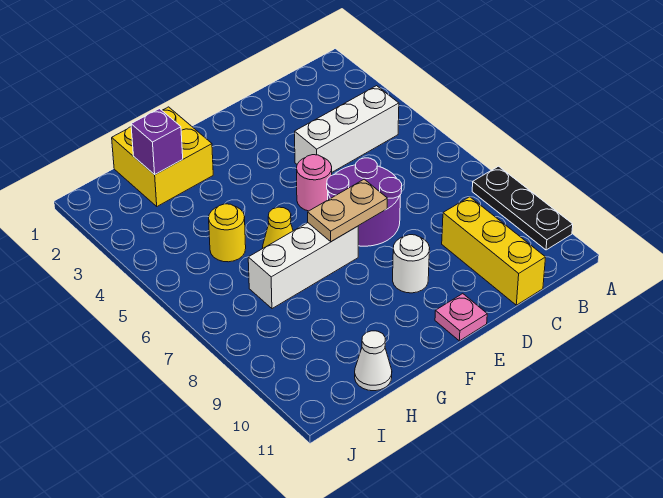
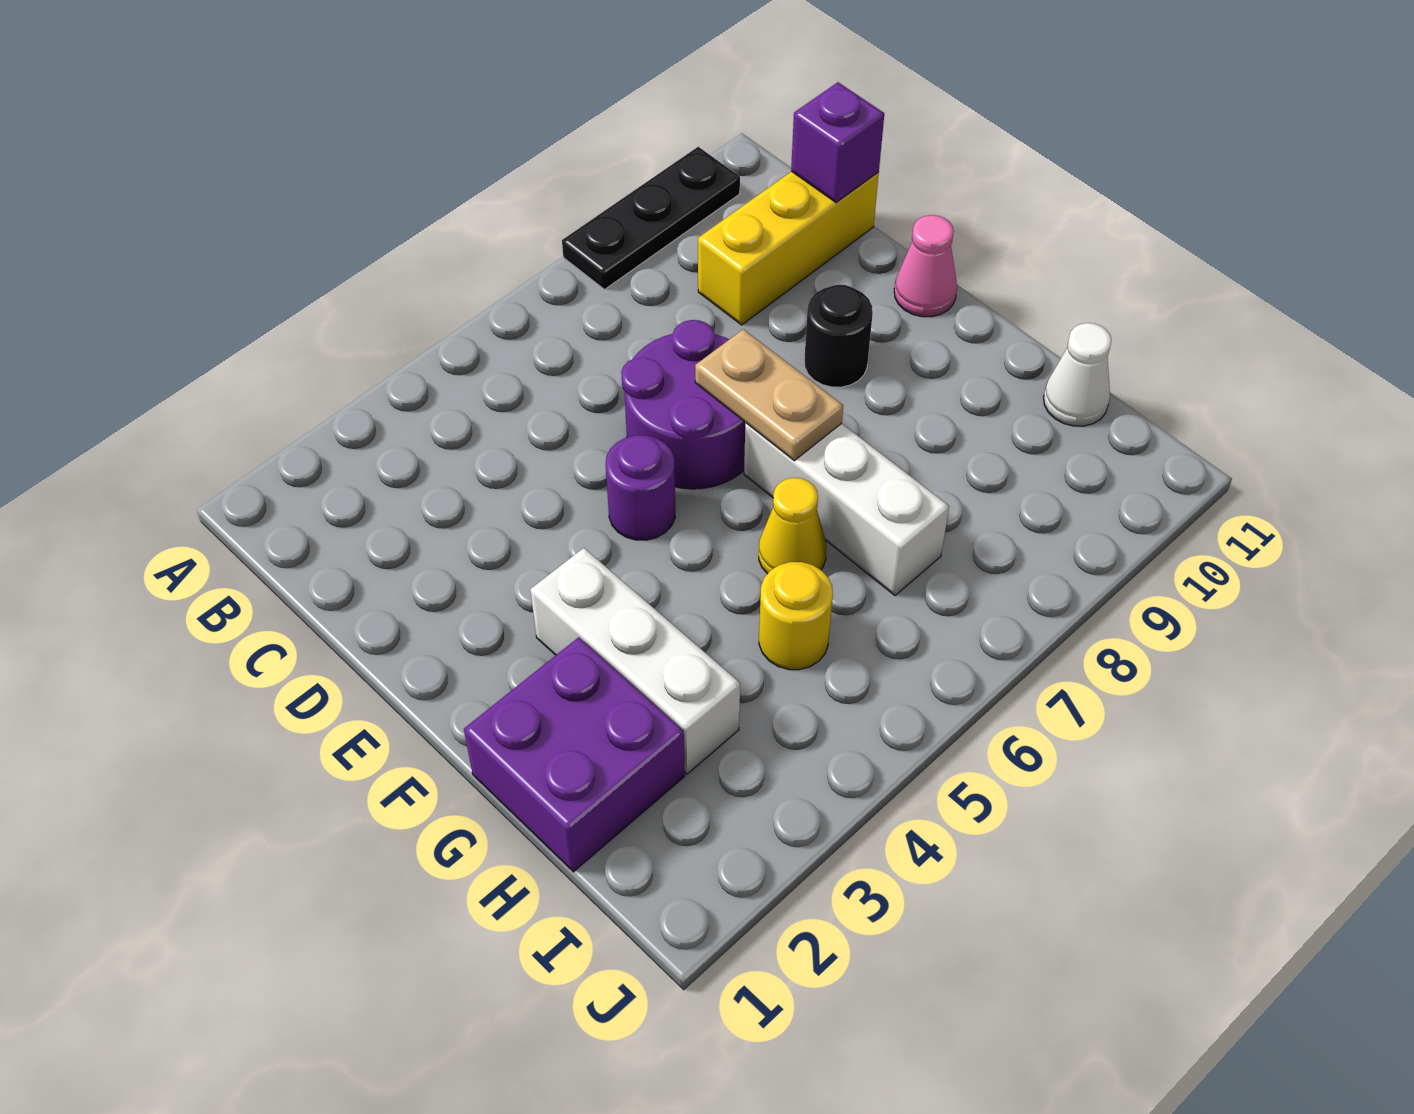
white 1x3 brick [295,86,399,172] -> white 1x3 brick moved to [530,548,740,774]
pink 1x1 round brick [296,155,332,211] -> purple 1x1 round brick [606,435,675,540]
white 1x1 round brick [393,235,430,293] -> black 1x1 round brick [804,285,873,387]
pink 1x1 plate [435,294,487,341] -> pink 1x1 cone [894,215,957,317]
yellow 2x2 brick [112,107,213,206] -> purple 2x2 brick [464,637,685,872]
purple 1x1 brick [131,109,183,175] -> purple 1x1 brick moved to [791,82,884,203]

